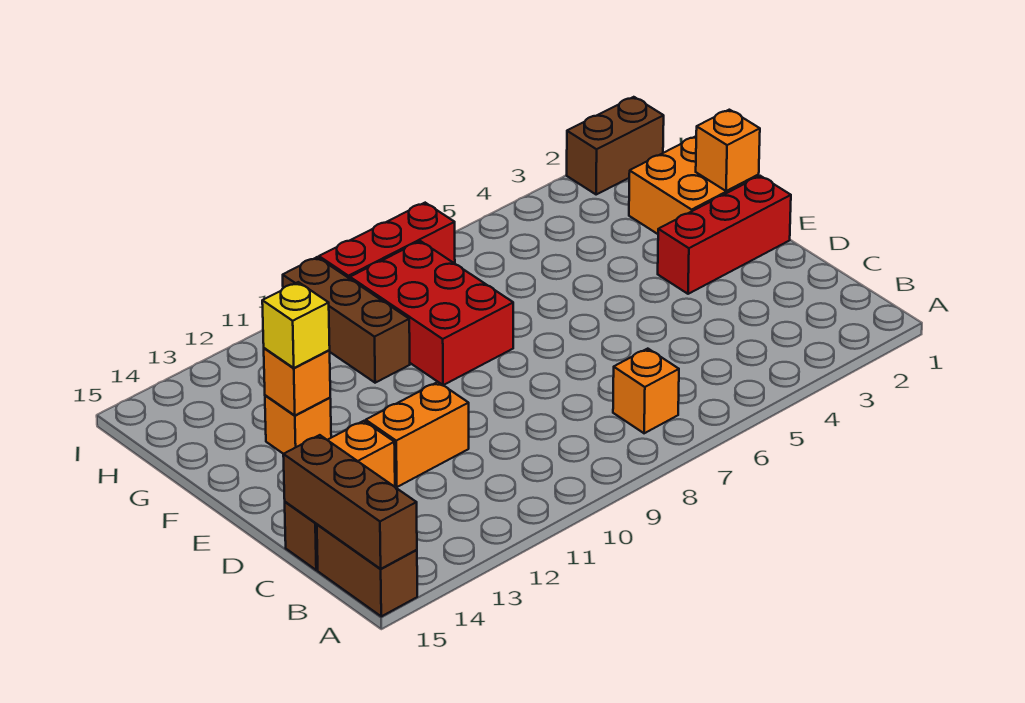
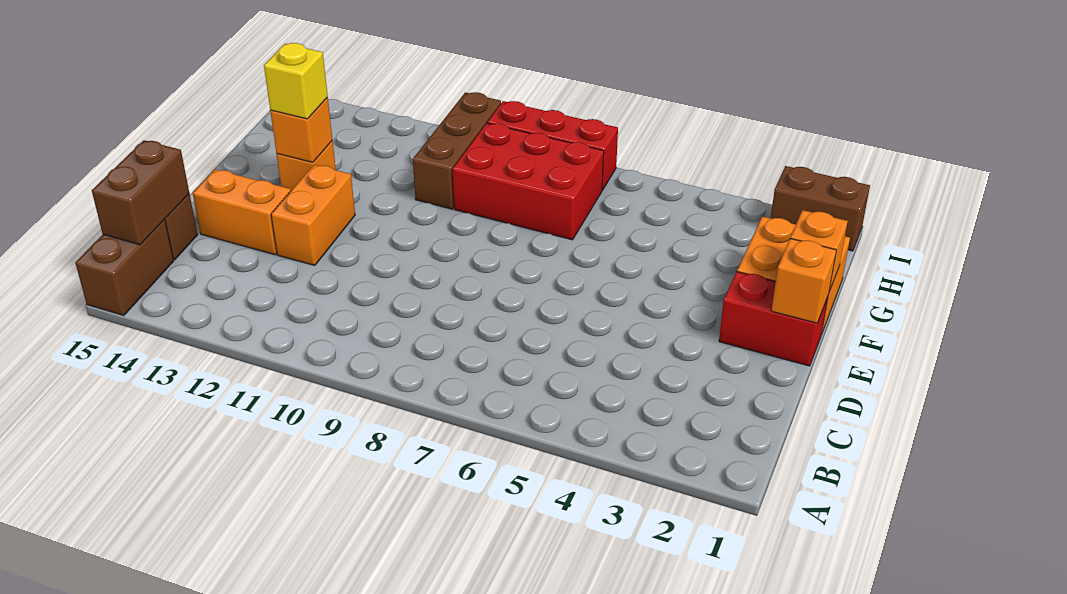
brown 1x3 brick [283,435,417,569] -> brown 1x2 brick [92,140,189,245]
orange 1x1 brick [613,349,679,433] -> orange 1x1 brick moved to [771,239,836,323]
orange 1x2 brick [366,382,469,487] -> orange 1x2 brick turned to [271,165,355,266]
red 1x3 brick [658,176,791,294] -> red 1x2 brick [719,272,828,366]
red 2x3 brick [350,241,513,385] -> red 2x3 brick turned to [453,123,604,240]

